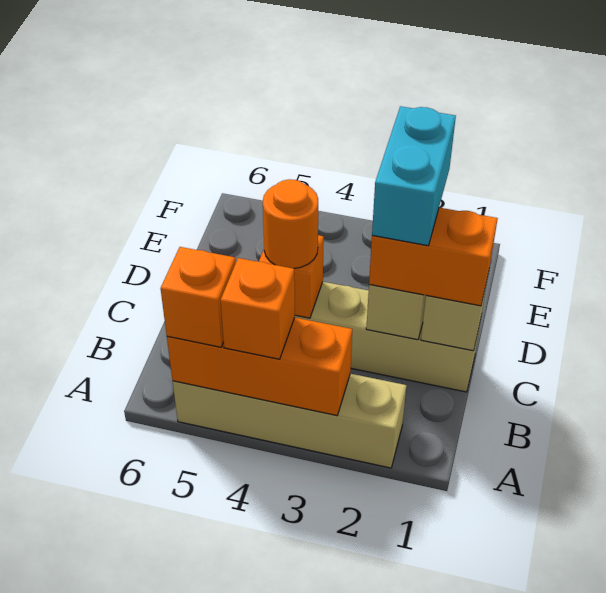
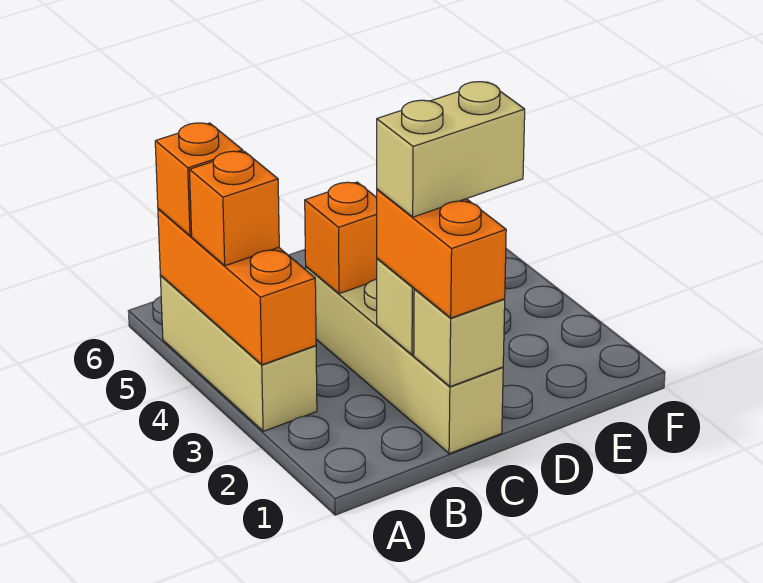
tan 1x4 brick [173,374,406,468] -> tan 1x3 brick [160,276,317,431]
cyan 1x2 brick [372,106,456,246] -> tan 1x2 brick [377,82,525,217]
orange 1x1 round brick [263,179,318,269] -> none

